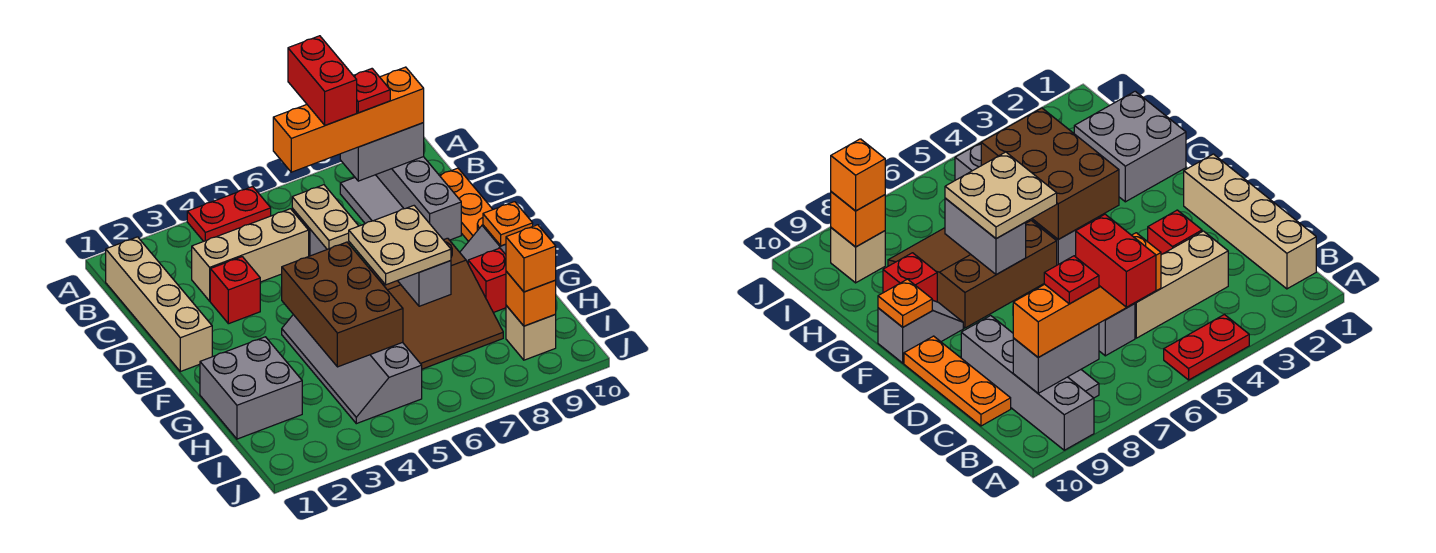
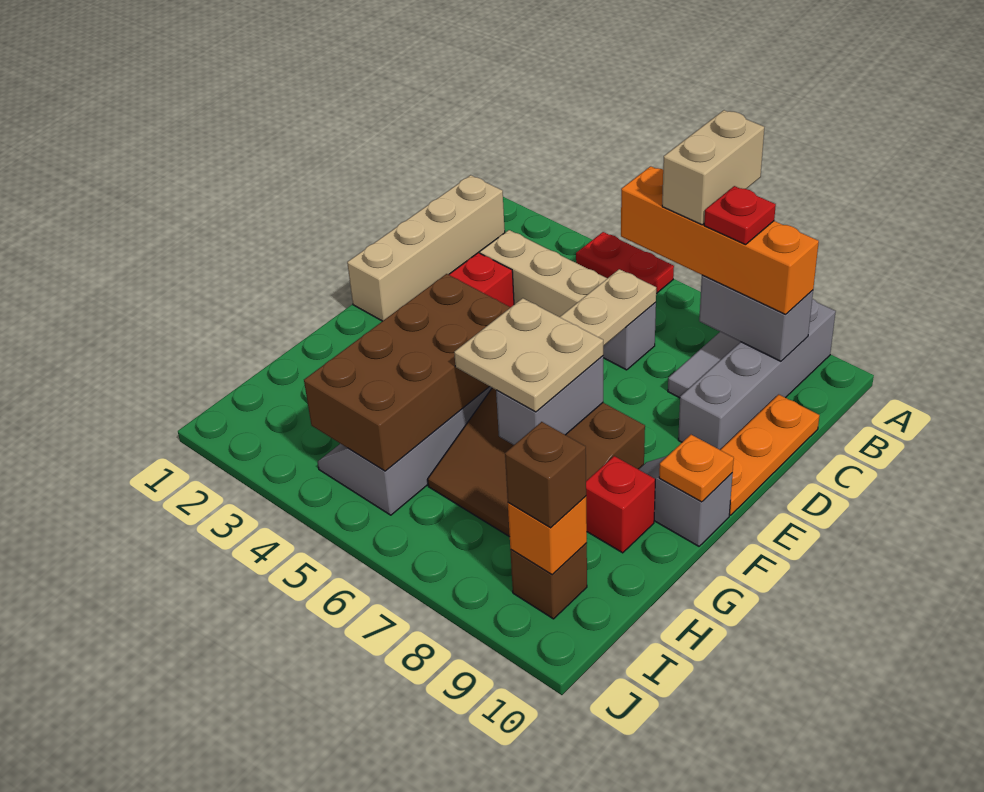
red 1x2 brick [288,36,357,125] -> tan 1x2 brick [662,110,764,225]
brown 2x3 brick [282,242,403,367] -> brown 2x4 brick [304,274,511,471]
grey 2x2 brick [200,337,302,439] -> none
tan 1x1 brick [506,305,556,360] -> brown 1x1 brick [510,543,587,619]
orange 1x1 brick [506,225,556,292] -> brown 1x1 brick [505,422,586,528]

